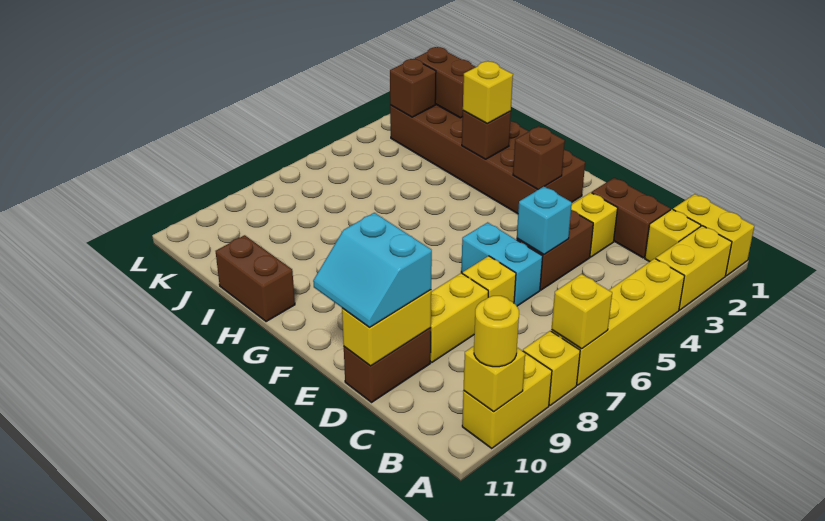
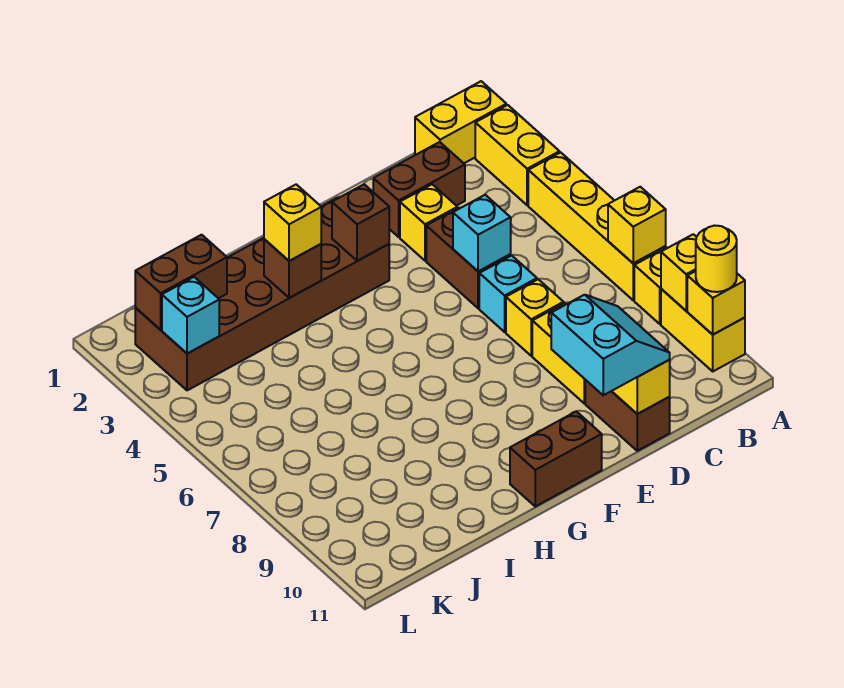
yellow 1x1 brick [645,209,701,262] -> yellow 1x1 brick moved to [661,234,696,311]
cyan 1x2 brick [461,222,543,306] -> cyan 1x1 brick [479,256,537,332]
cyan 2x2 slope [313,213,432,327] -> cyan 2x2 slope turned to [551,295,670,395]
brown 1x2 brick [216,235,295,322] -> brown 1x2 brick moved to [510,411,602,506]
brown 1x1 brick [390,59,436,117] -> cyan 1x1 brick [162,277,219,353]

